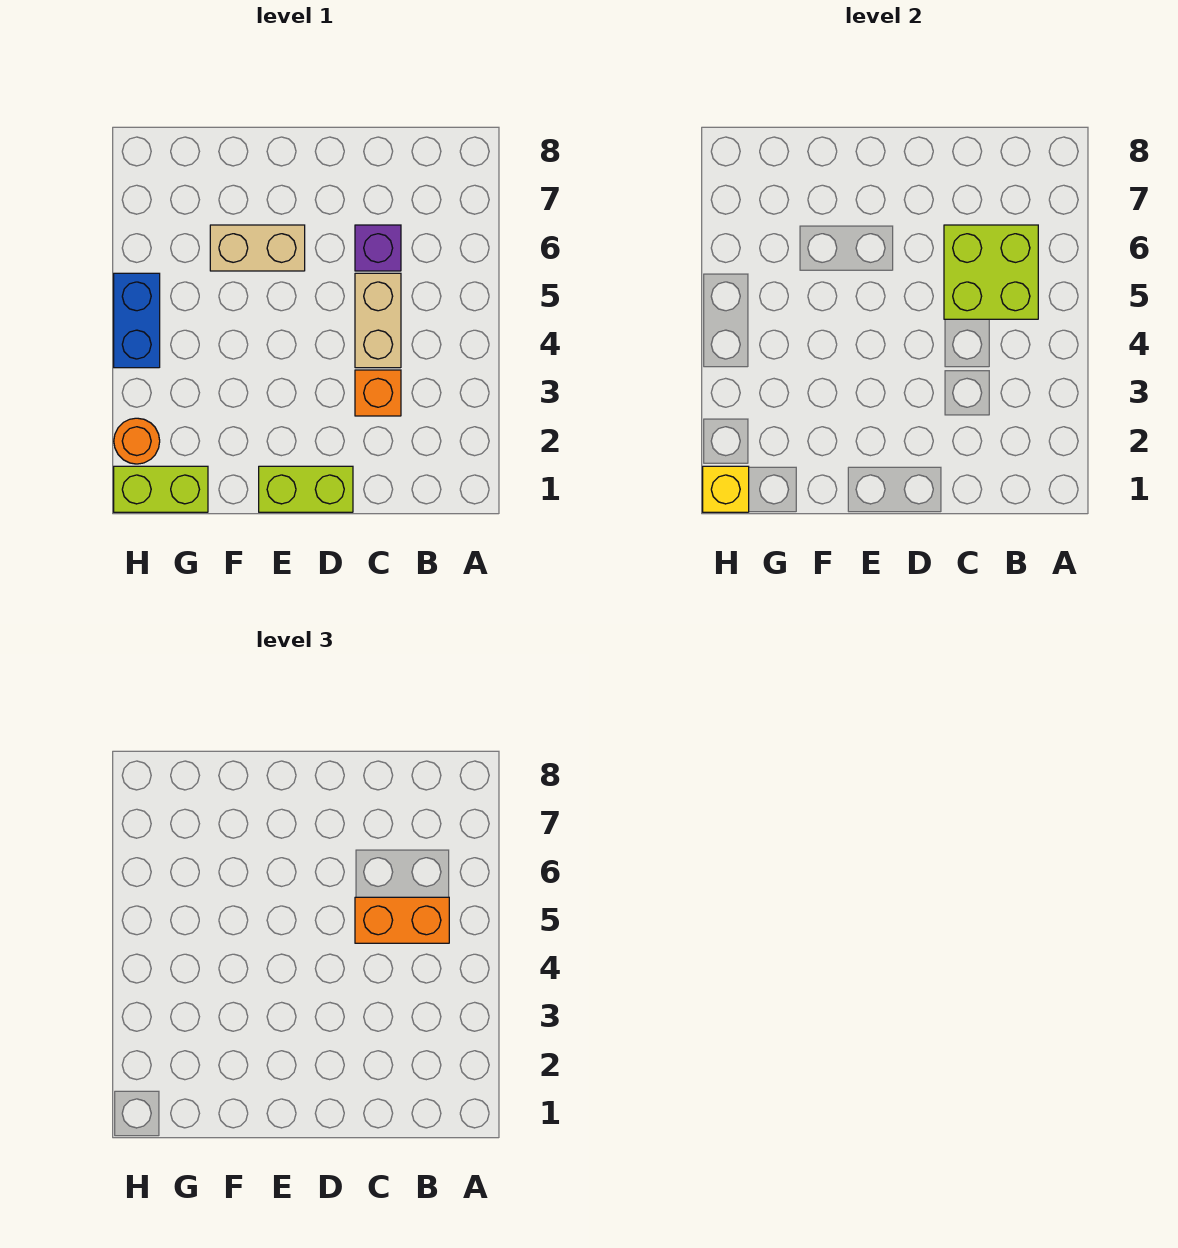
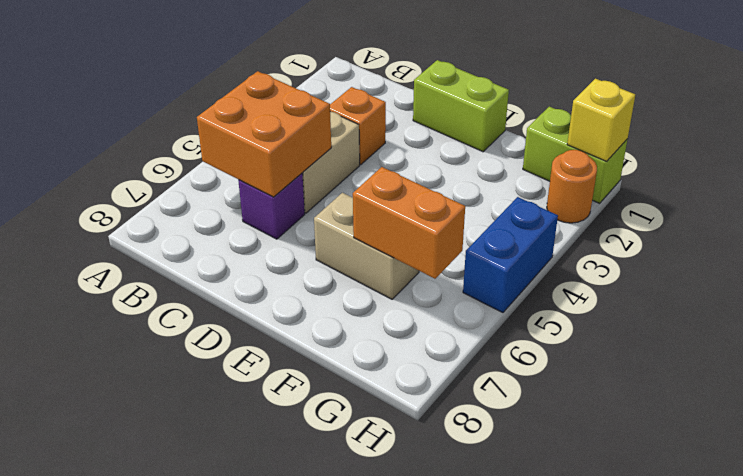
lime 2x2 brick [944,225,1038,319] -> orange 2x2 brick [197,71,331,197]
orange 1x2 brick [355,897,449,943] -> orange 1x2 brick moved to [353,167,465,279]

